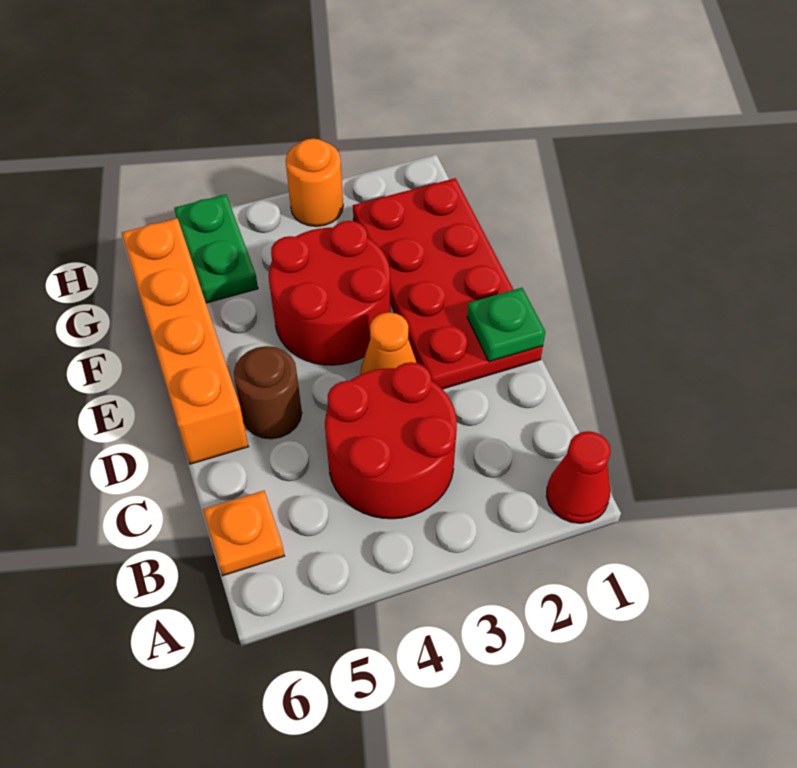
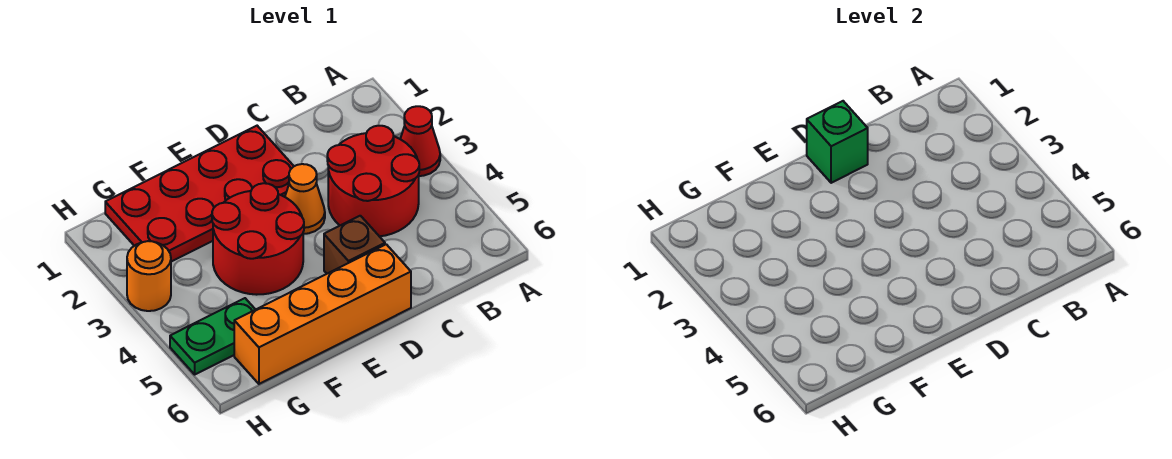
red 1x1 cone [546,431,611,523] -> red 1x1 cone moved to [400,106,440,176]
orange 1x1 plate [203,491,284,576] -> none
green 1x1 plate [467,288,545,362] -> green 1x1 brick [807,101,868,183]
brown 1x1 round brick [234,346,302,439] -> brown 1x1 brick [324,216,385,274]

